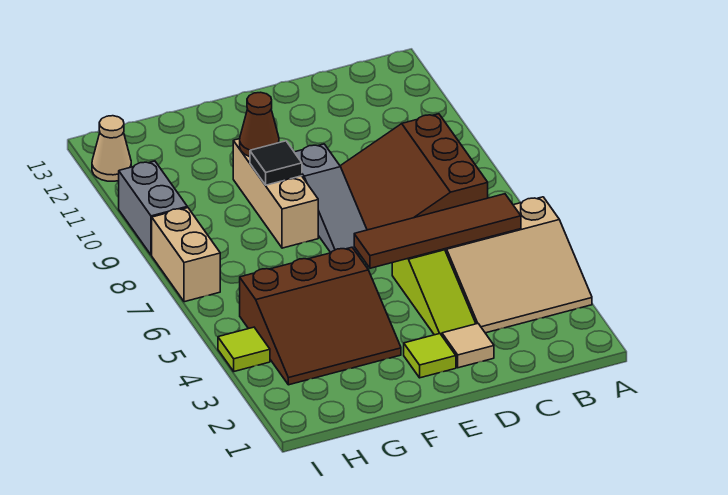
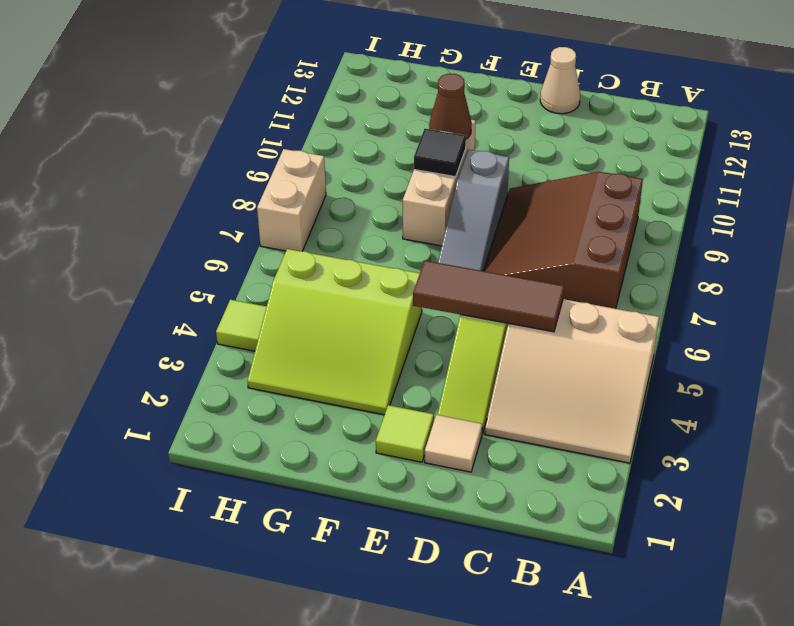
brown 1x4 tile [354,194,521,268] -> brown 1x3 tile [413,261,564,332]
brown 3x3 slope [240,247,401,385] -> lime 3x3 slope [247,249,422,415]
grey 1x2 brick [119,161,187,255] -> none
tan 1x1 cone [92,116,131,181] -> tan 1x1 cone moved to [540,47,580,114]

